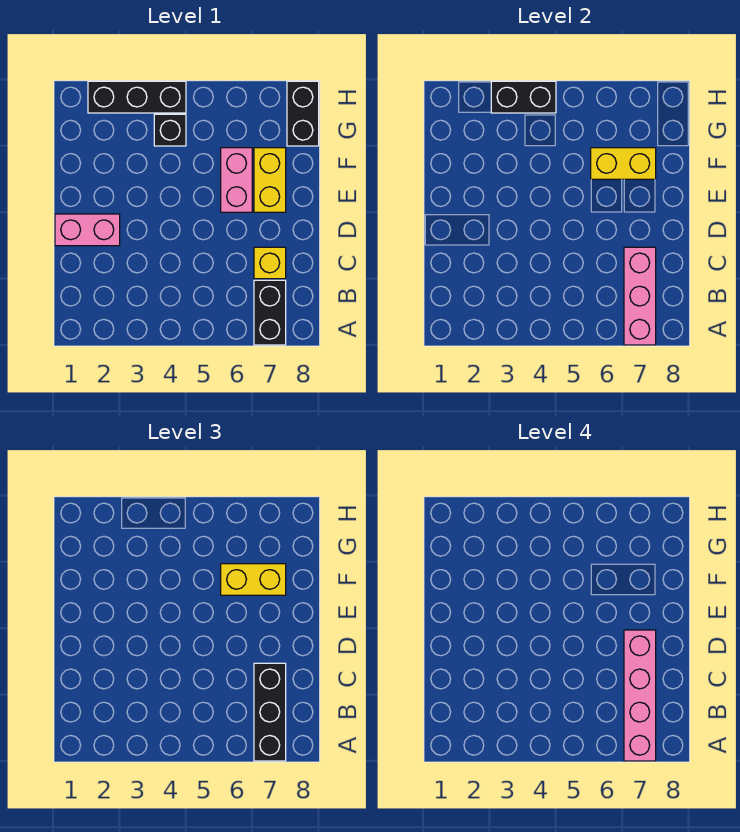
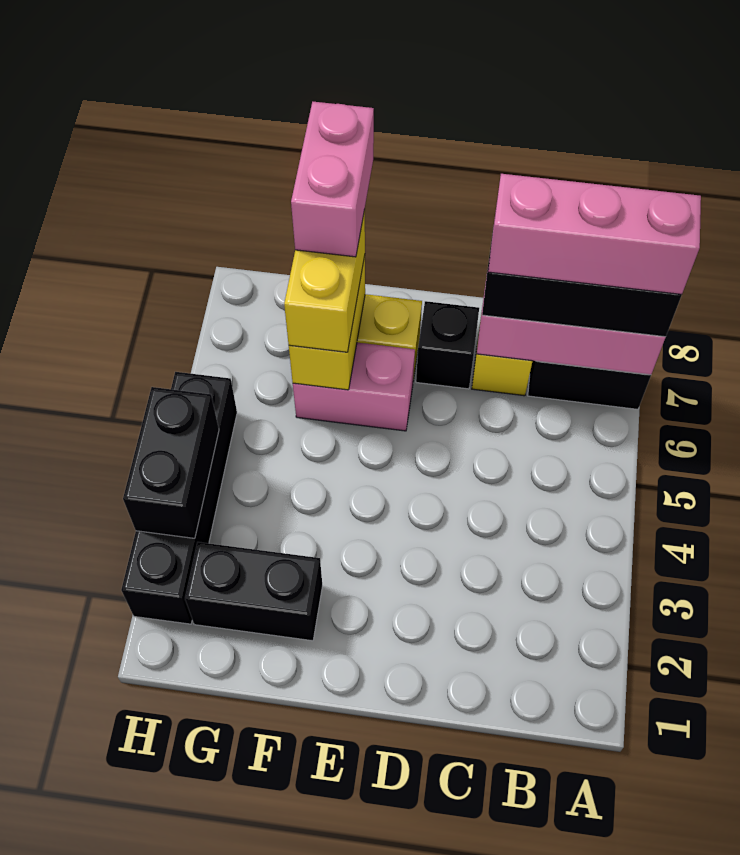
pink 1x4 brick [624,630,656,761] -> pink 1x3 brick [488,174,701,294]
pink 1x2 brick [55,214,120,246] -> pink 1x2 brick moved to [291,102,374,257]
black 1x1 brick [154,114,186,146] -> black 1x1 brick moved to [416,301,479,389]
black 1x2 brick [287,81,319,146] -> black 1x2 brick moved to [185,542,322,641]
black 1x3 brick [88,81,186,113] -> black 1x4 brick [121,372,237,624]

